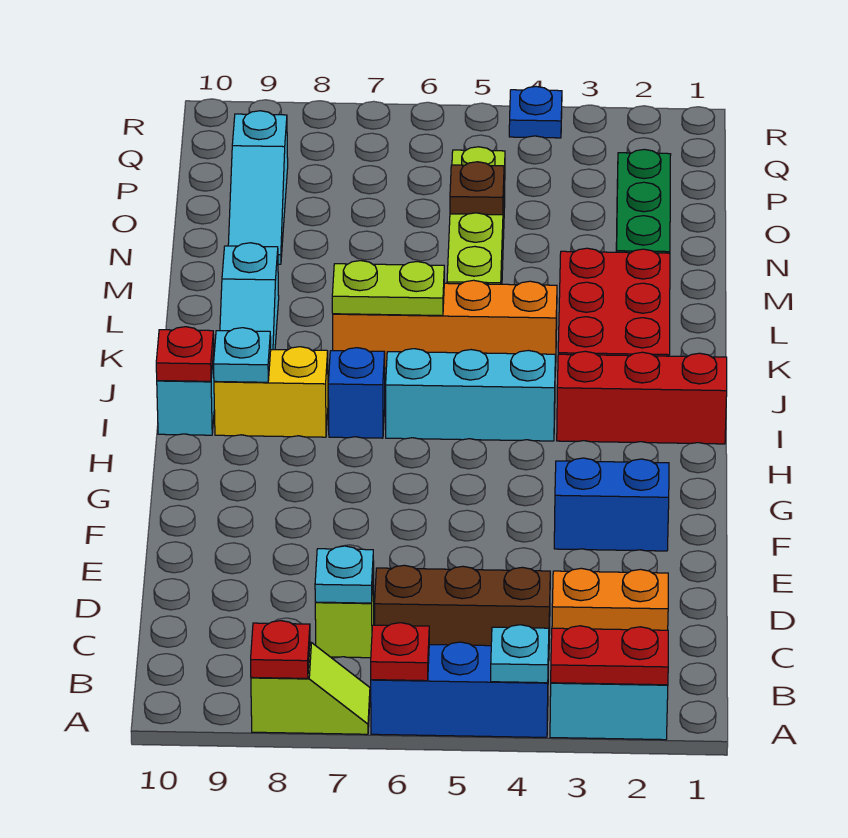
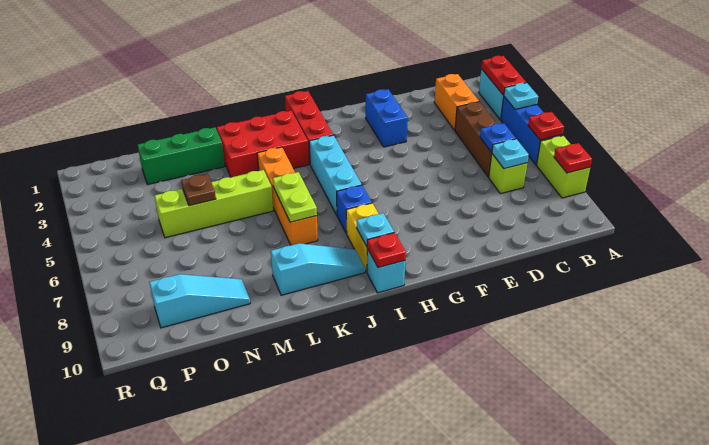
lime 1x2 slope [251,642,370,734] -> lime 1x2 brick [537,136,590,198]
blue 1x1 plate [509,86,562,138] -> blue 1x1 plate moved to [480,123,516,152]

